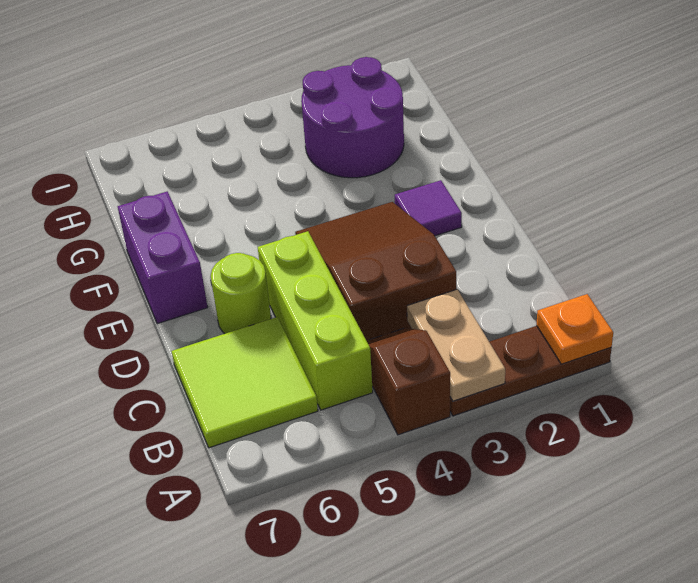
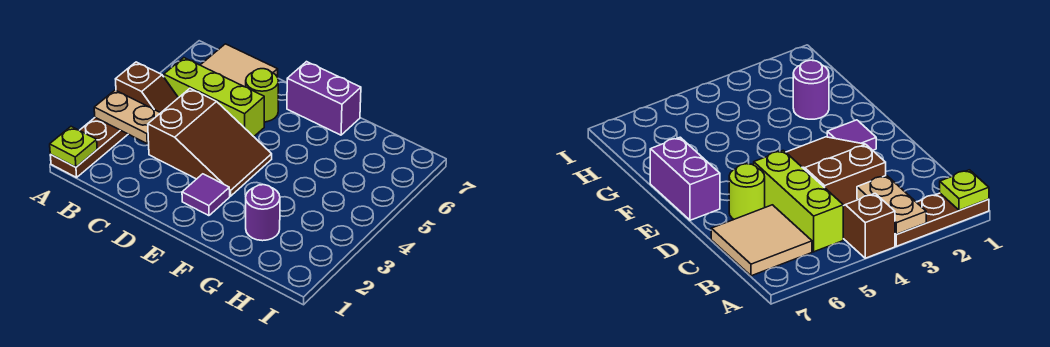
orange 1x1 plate [537,294,613,364] -> lime 1x1 plate [50,127,97,167]
lime 2x2 tile [172,317,318,448] -> tan 2x2 tile [201,44,278,87]
purple 2x2 round brick [301,57,404,178] -> purple 1x1 round brick [246,185,280,241]

